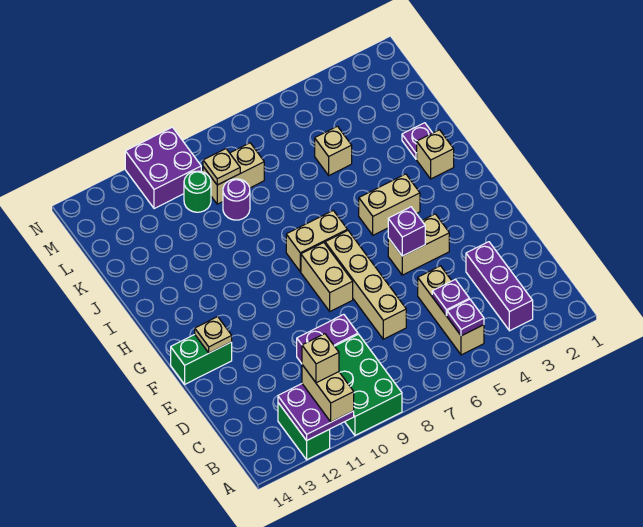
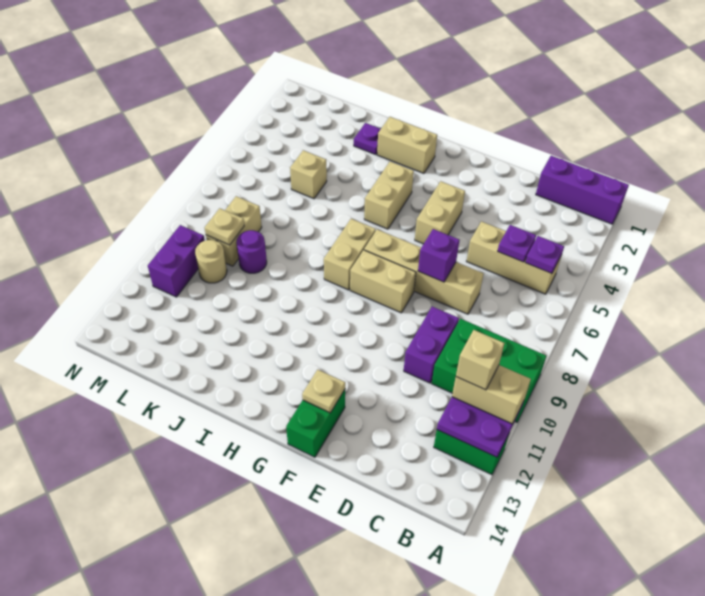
purple 1x3 brick [466,242,533,331] -> purple 1x3 brick moved to [536,156,629,224]
purple 1x1 brick [388,207,425,256] -> purple 1x1 brick moved to [418,229,459,282]
tan 1x1 brick [417,130,454,179] -> tan 1x2 brick [377,117,437,173]
green 1x1 round brick [184,171,211,212] -> tan 1x1 round brick [195,240,227,283]
purple 2x2 brick [125,127,201,209] -> purple 1x2 brick [148,225,205,297]

